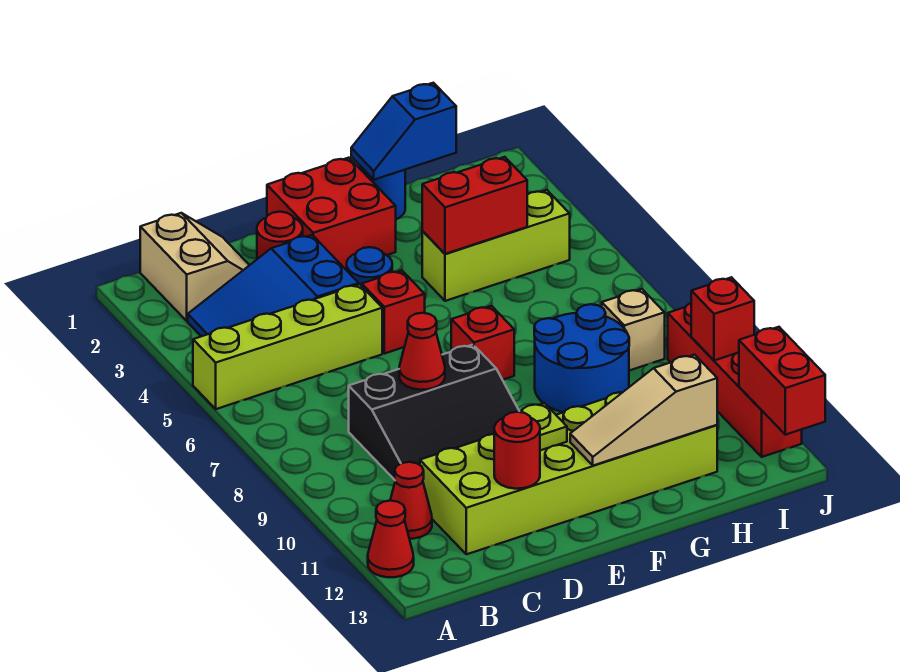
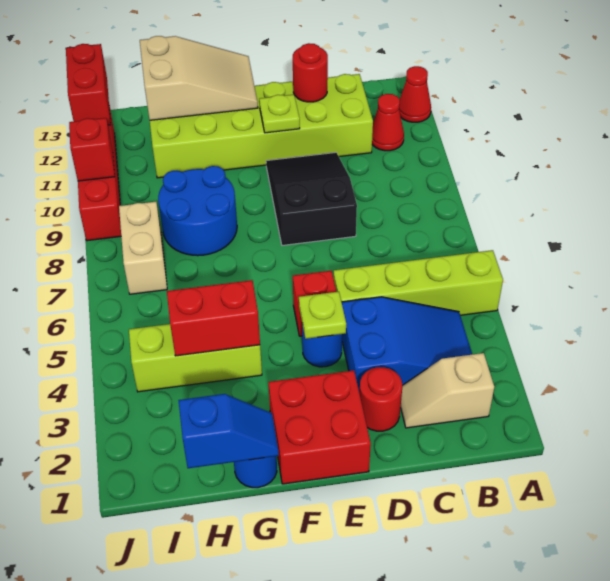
tan 2x2 slope [140,213,249,321] -> tan 1x2 slope [401,353,494,428]
black 3x3 slope [349,345,519,480] -> black 2x3 slope [266,152,357,245]
red 1x1 cone [399,313,445,390] -> none
none -> lime 1x1 plate [299,292,346,339]
red 1x1 brick [451,306,514,380] -> none
tan 1x3 slope [570,355,717,466] -> tan 2x3 slope [140,36,258,120]
tan 1x1 brick [602,289,665,371] -> tan 1x2 brick [119,202,167,294]

